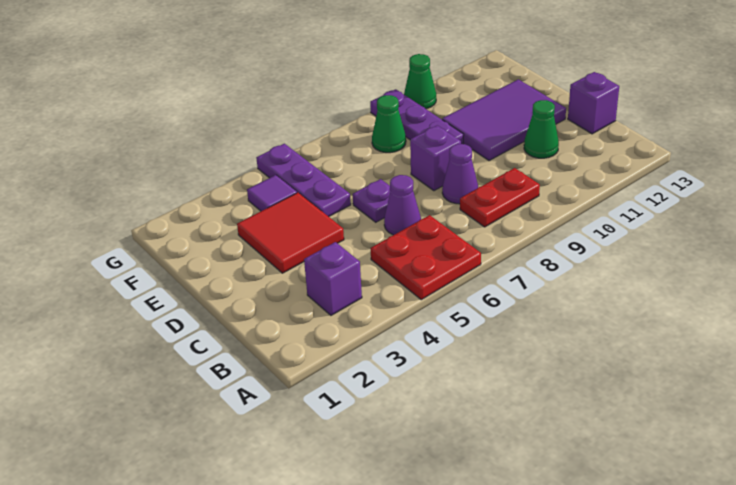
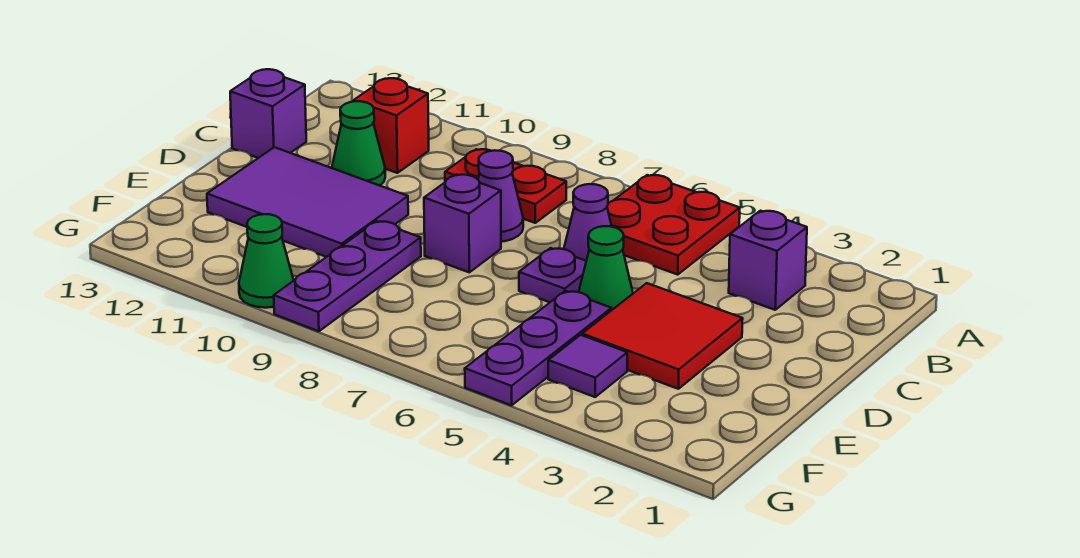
none -> red 1x1 brick [353,78,429,173]
green 1x1 cone [372,95,406,153] -> green 1x1 cone moved to [579,226,633,310]

